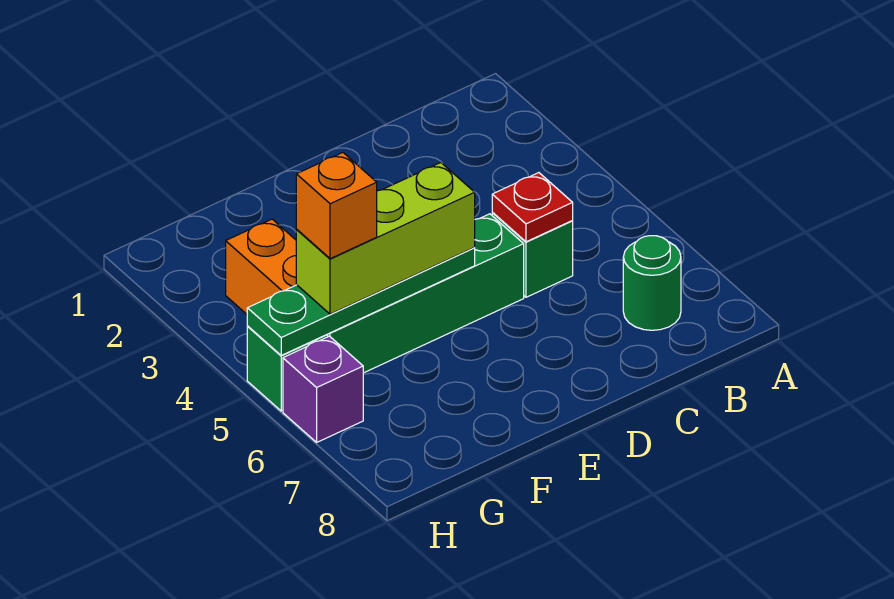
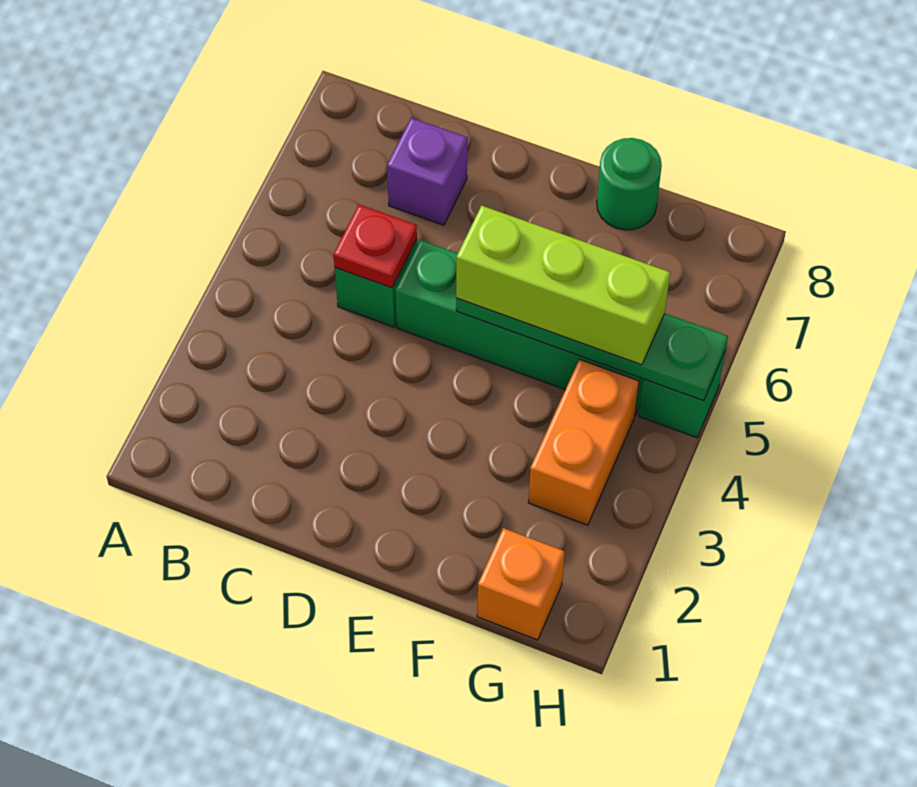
green 1x1 round brick [623,236,681,330] -> green 1x1 round brick moved to [597,138,662,230]
orange 1x1 brick [296,153,377,259] -> orange 1x1 brick moved to [477,528,565,640]
purple 1x1 brick [283,336,363,442] -> purple 1x1 brick moved to [387,118,467,225]

